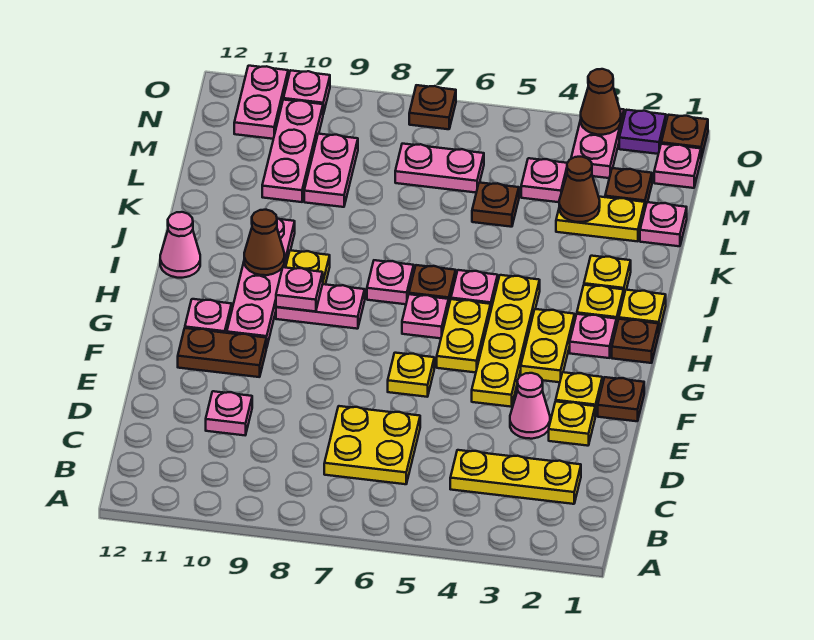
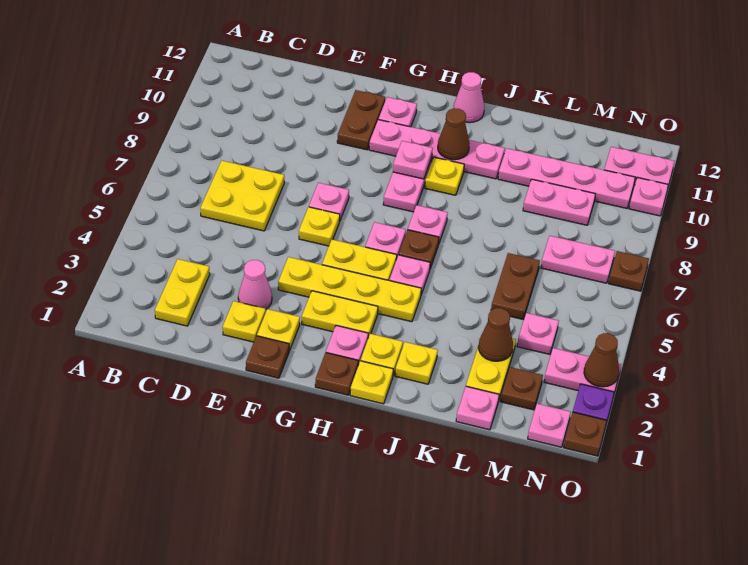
yellow 1x3 plate [450,450,581,504] -> yellow 1x2 plate [155,259,210,326]
pink 1x1 plate [206,391,252,435] -> pink 1x1 plate moved to [309,183,349,222]
brown 1x1 plate [472,183,519,227] -> brown 1x2 plate [491,253,540,320]
pink 1x3 plate [262,100,323,202] -> pink 1x4 plate [498,148,635,208]
pink 1x2 plate [395,144,484,193] -> pink 1x2 plate turned to [541,236,615,283]

